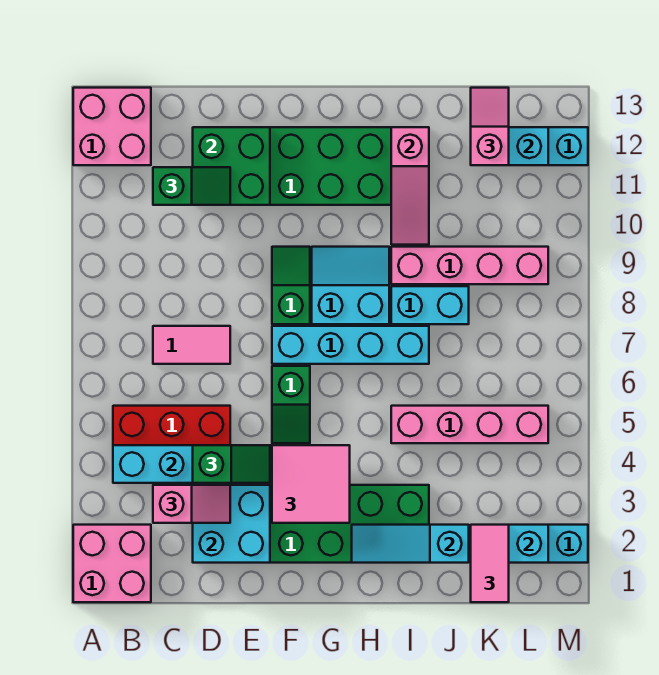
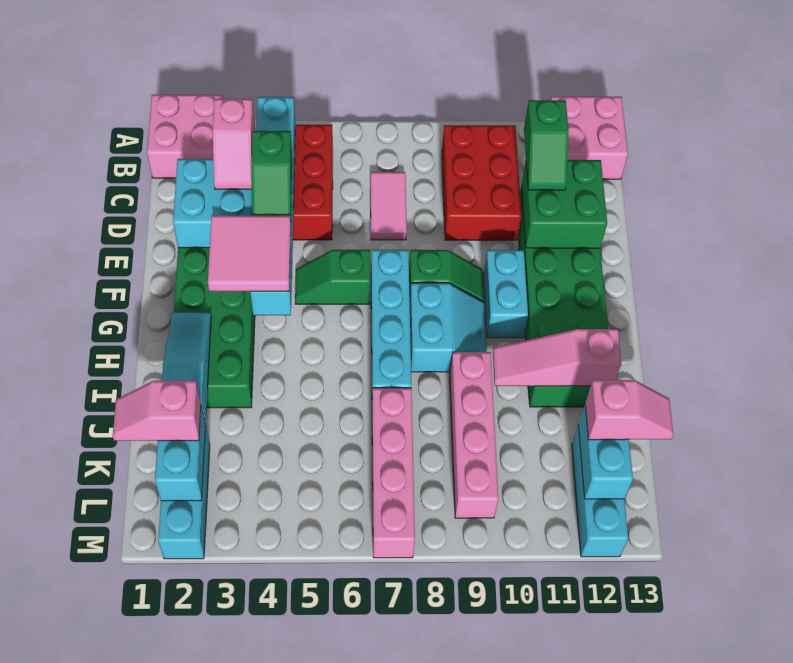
none -> red 2x3 brick [442,125,522,240]
pink 1x4 brick [391,406,548,443] -> pink 1x4 brick moved to [372,388,415,558]
cyan 1x2 brick [391,286,469,324] -> cyan 1x2 brick moved to [484,250,528,338]
pink 1x2 tile [471,525,509,602] -> pink 1x2 slope [113,381,201,441]

